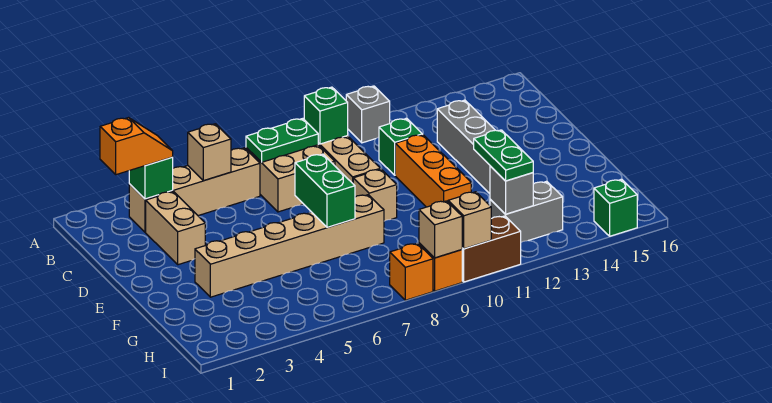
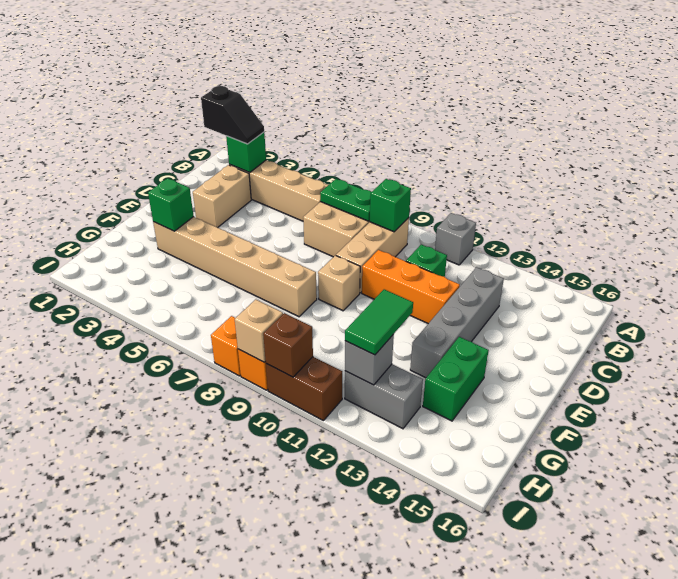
orange 1x2 slope [100,118,173,175] -> black 1x2 slope [201,86,264,144]
tan 1x1 brick [188,124,231,181] -> none
orange 1x3 brick [395,135,471,207] -> orange 1x3 brick turned to [362,250,460,324]
green 1x2 brick [295,154,355,227] -> green 1x2 brick moved to [423,337,489,421]
green 1x2 plate [474,130,533,181] -> green 1x2 tile [345,289,413,355]
tan 1x1 brick [448,192,491,249] -> brown 1x1 brick [263,313,313,377]
green 1x1 brick [594,179,637,236] -> green 1x1 brick moved to [148,178,194,231]

